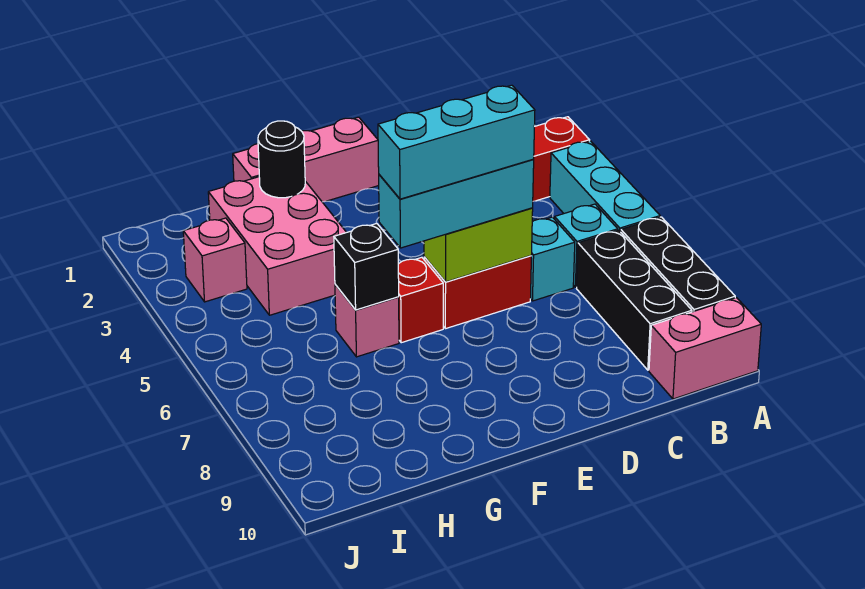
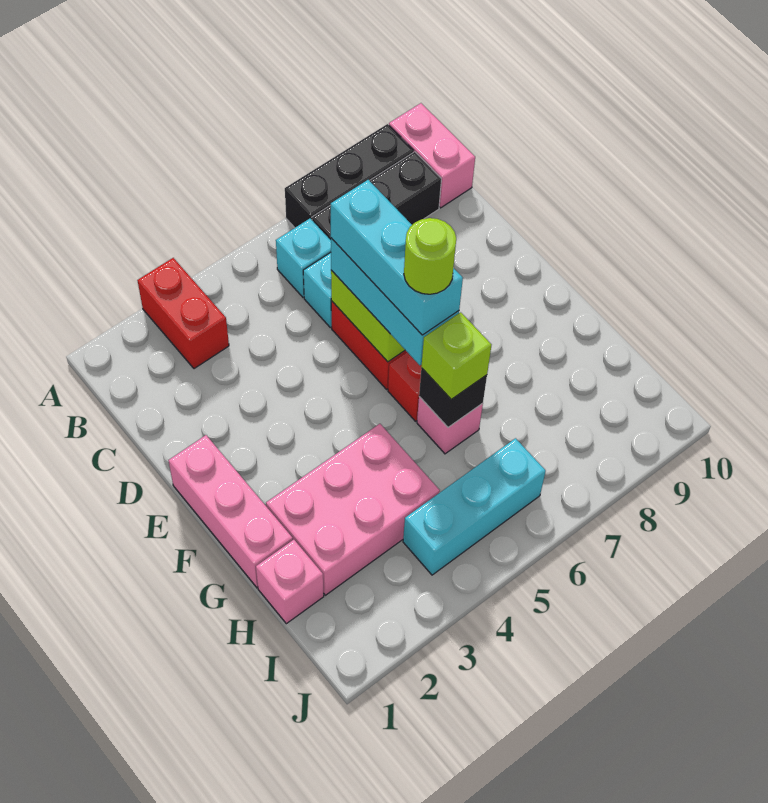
cyan 1x3 brick [550,141,660,232] -> cyan 1x3 brick moved to [403,438,546,575]
none -> lime 1x1 round brick [404,218,456,294]
black 1x1 round brick [258,121,305,198] -> none
none -> lime 1x1 brick [421,312,491,399]
pink 1x1 brick [183,218,247,302] -> pink 1x1 brick moved to [256,540,324,624]

